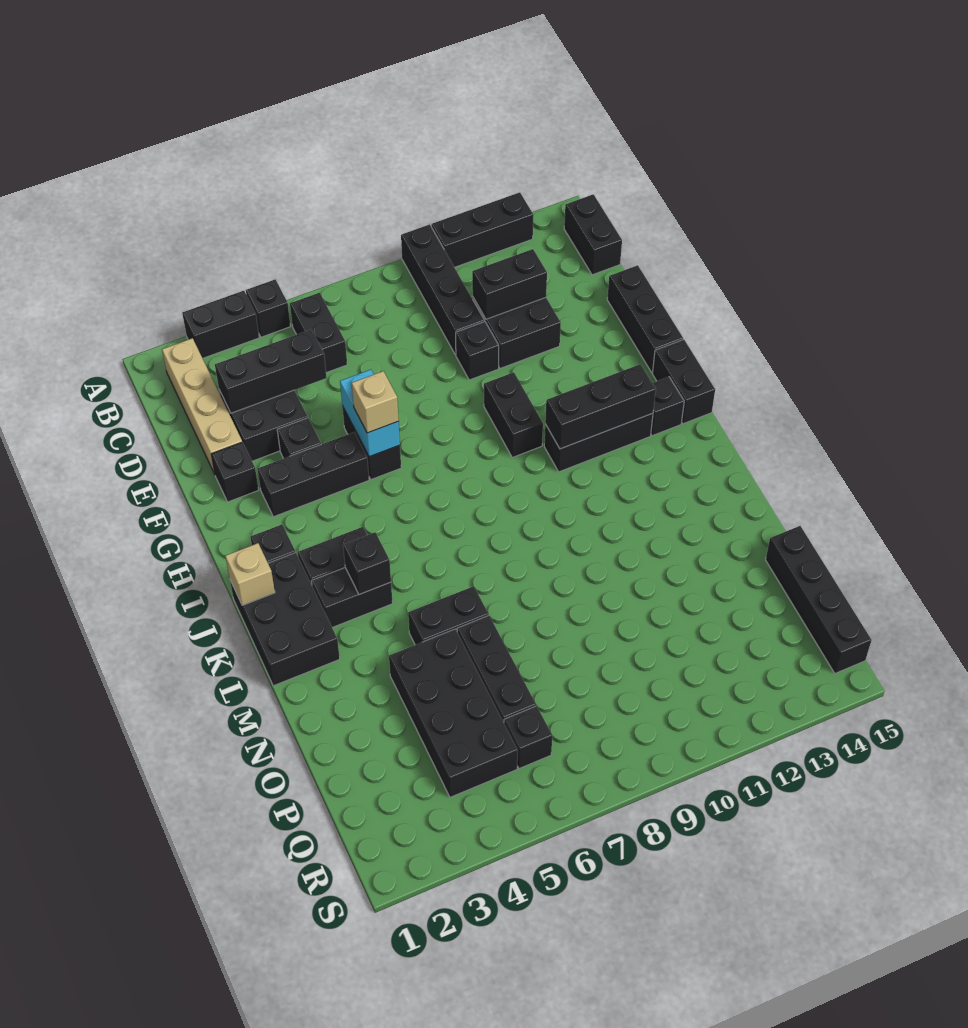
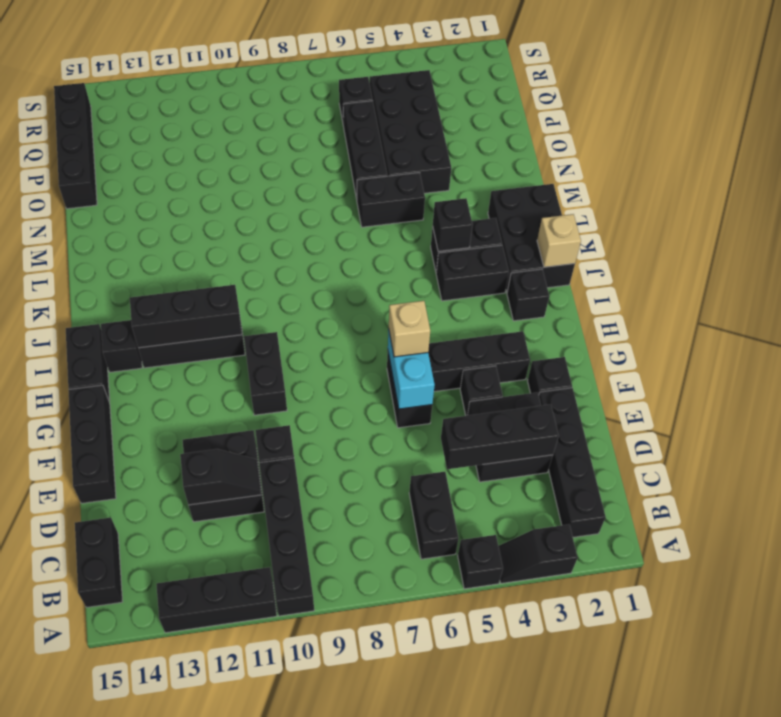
black 1x2 brick [182,291,259,358] -> black 1x2 slope [498,524,578,583]
tan 1x4 brick [162,338,242,474] -> black 1x4 brick [539,388,606,537]
black 1x2 brick [472,249,547,319] -> black 1x2 slope [180,449,261,505]

